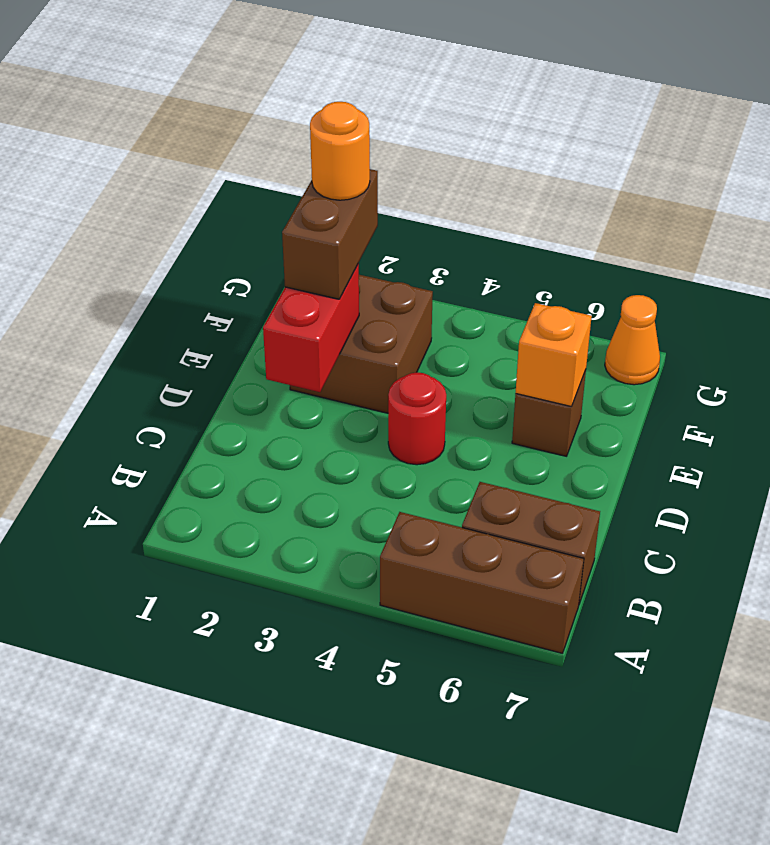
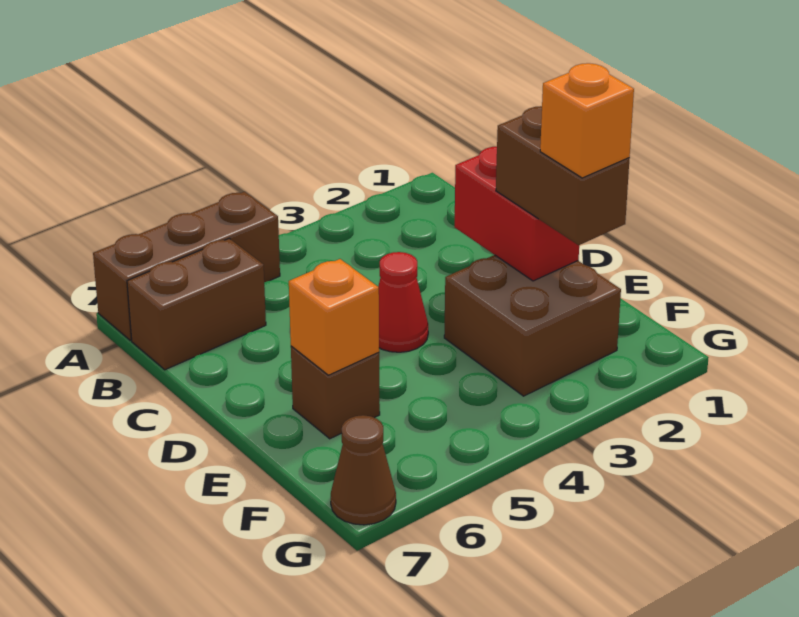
red 1x1 round brick [388,372,446,465] -> red 1x1 cone [378,252,428,352]
orange 1x1 round brick [310,102,370,200] -> orange 1x1 brick [540,63,634,178]
orange 1x1 cone [605,295,660,385] -> brown 1x1 cone [331,415,396,525]

